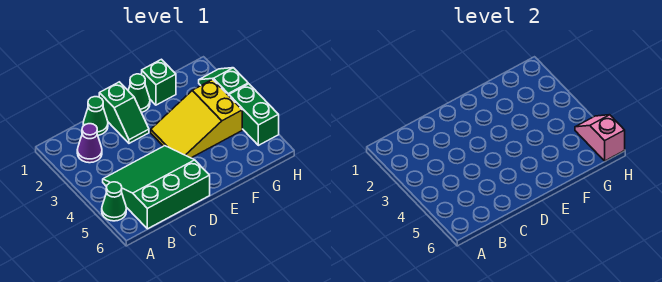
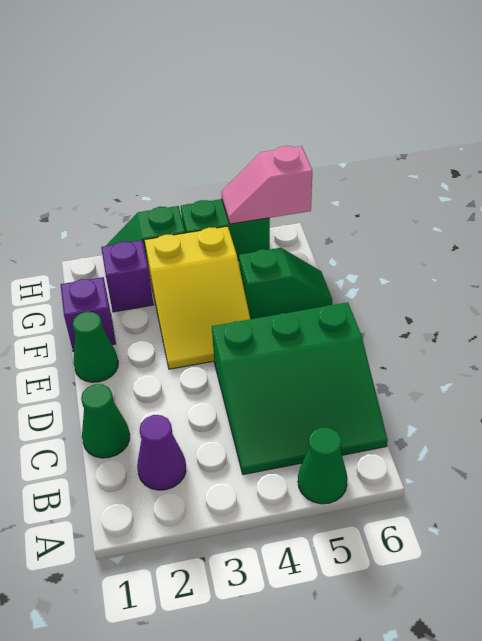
green 3x3 slope [103,146,210,229] -> green 3x3 slope turned to [212,302,388,475]
green 1x2 slope [99,82,149,143] -> green 1x2 slope moved to [239,248,332,319]
green 1x1 brick [142,59,176,105] -> purple 1x1 brick [61,277,115,351]
none -> purple 1x1 brick [101,240,153,312]

